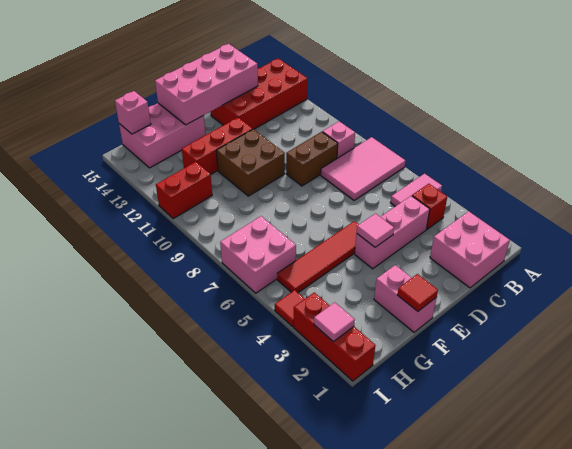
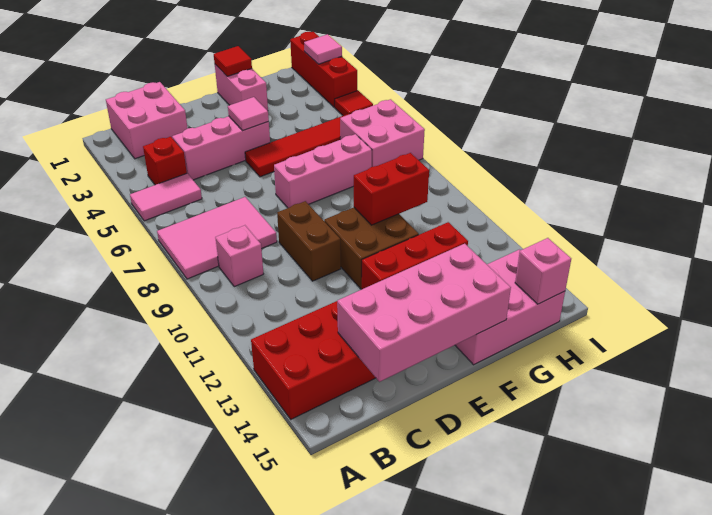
brown 1x2 brick [286,132,338,186] -> brown 1x2 brick turned to [277,201,341,281]
none -> pink 1x3 brick [274,134,372,208]
red 1x2 brick [156,162,212,218] -> red 1x2 brick moved to [354,153,429,225]

